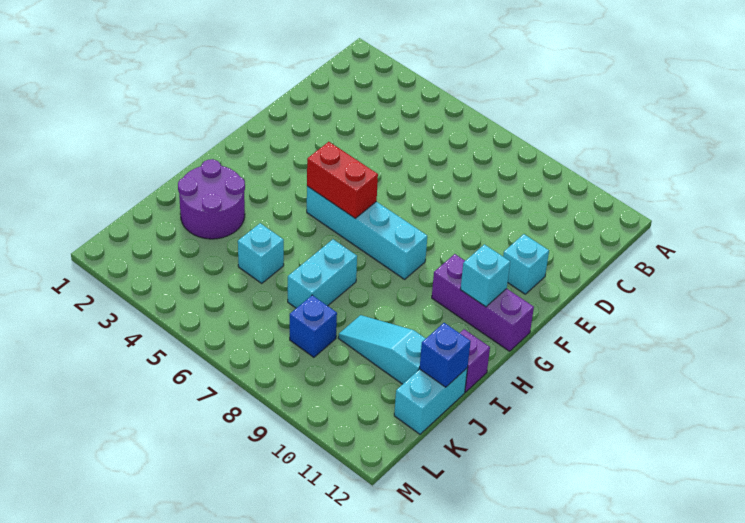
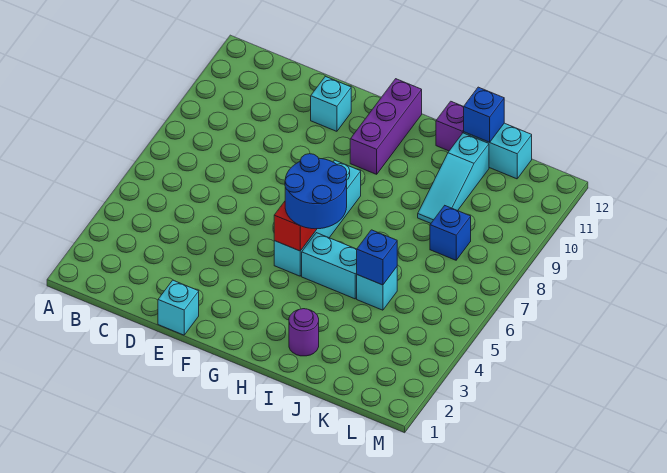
none -> blue 2x2 round brick [285,154,347,229]
cyan 1x1 brick [460,244,510,307] -> cyan 1x1 brick moved to [158,280,199,335]
purple 2x2 round brick [178,159,245,239] -> purple 1x1 round brick [289,309,319,356]
cyan 1x2 brick [288,239,357,308] -> cyan 1x2 brick moved to [302,233,357,299]
none -> blue 1x1 brick [357,230,397,285]

